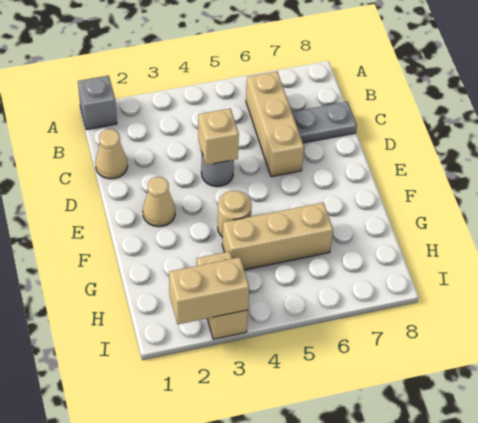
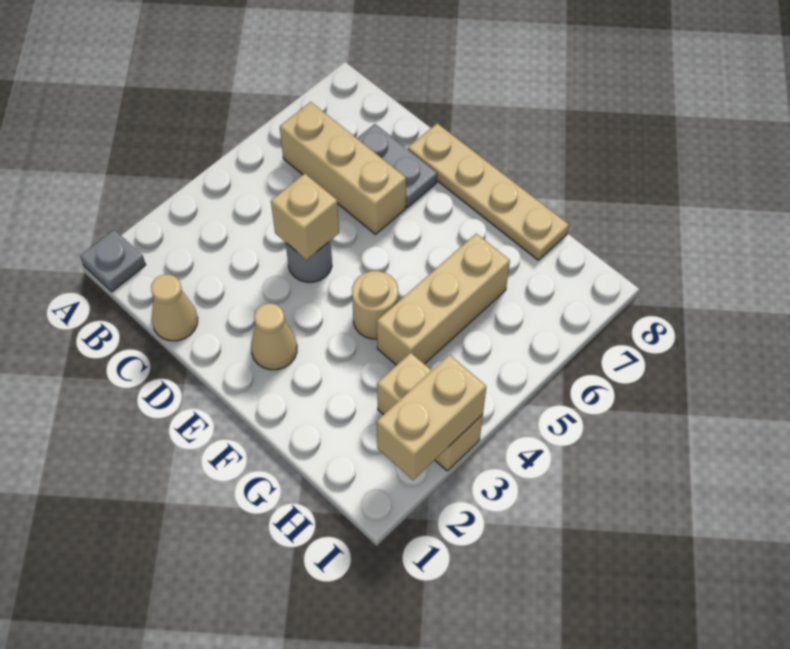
grey 1x1 brick [78,76,117,130] -> grey 1x1 plate [80,230,145,292]
grey 1x2 plate [292,101,357,143] -> grey 1x2 plate turned to [357,124,437,207]
none -> tan 1x4 plate [408,123,569,260]

